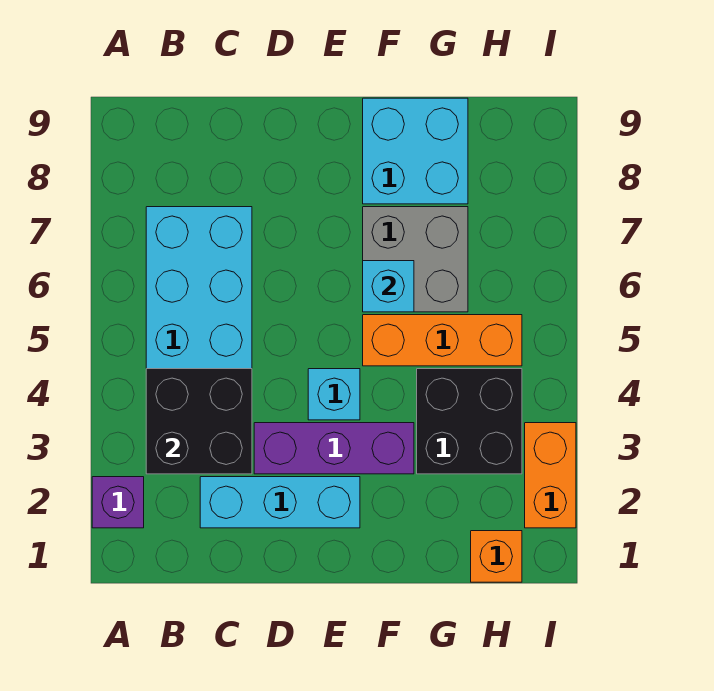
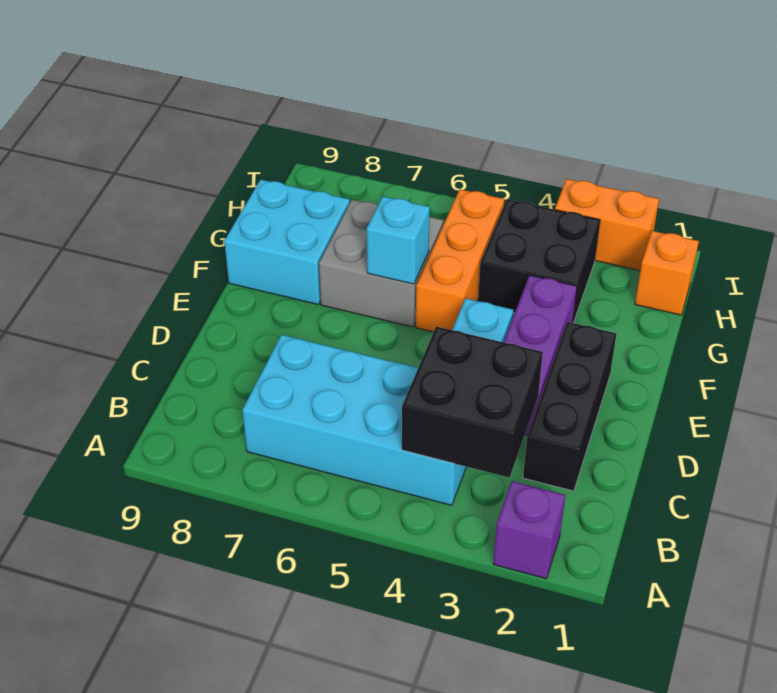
cyan 1x3 brick [200,477,360,528] -> black 1x3 brick [523,322,616,491]

